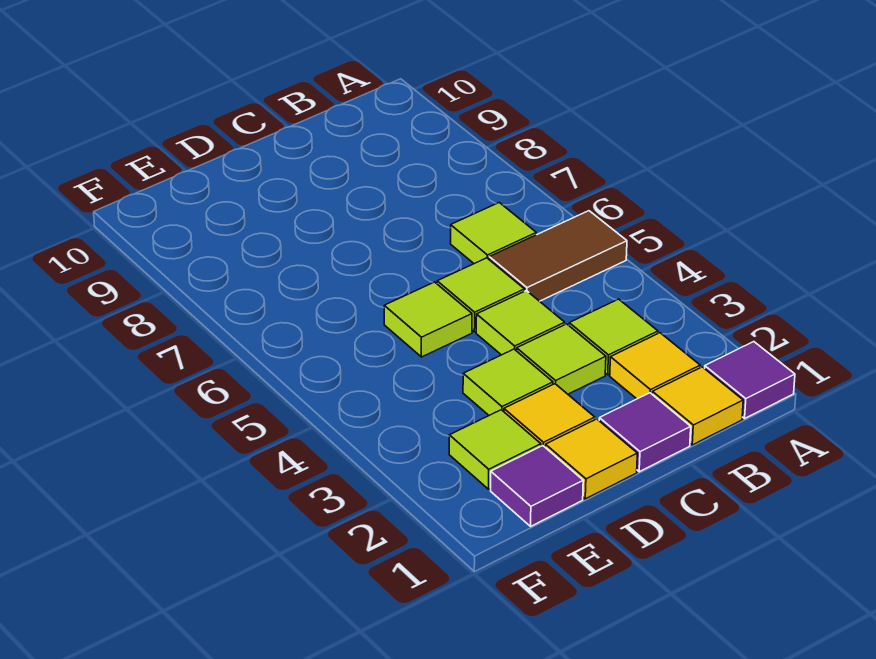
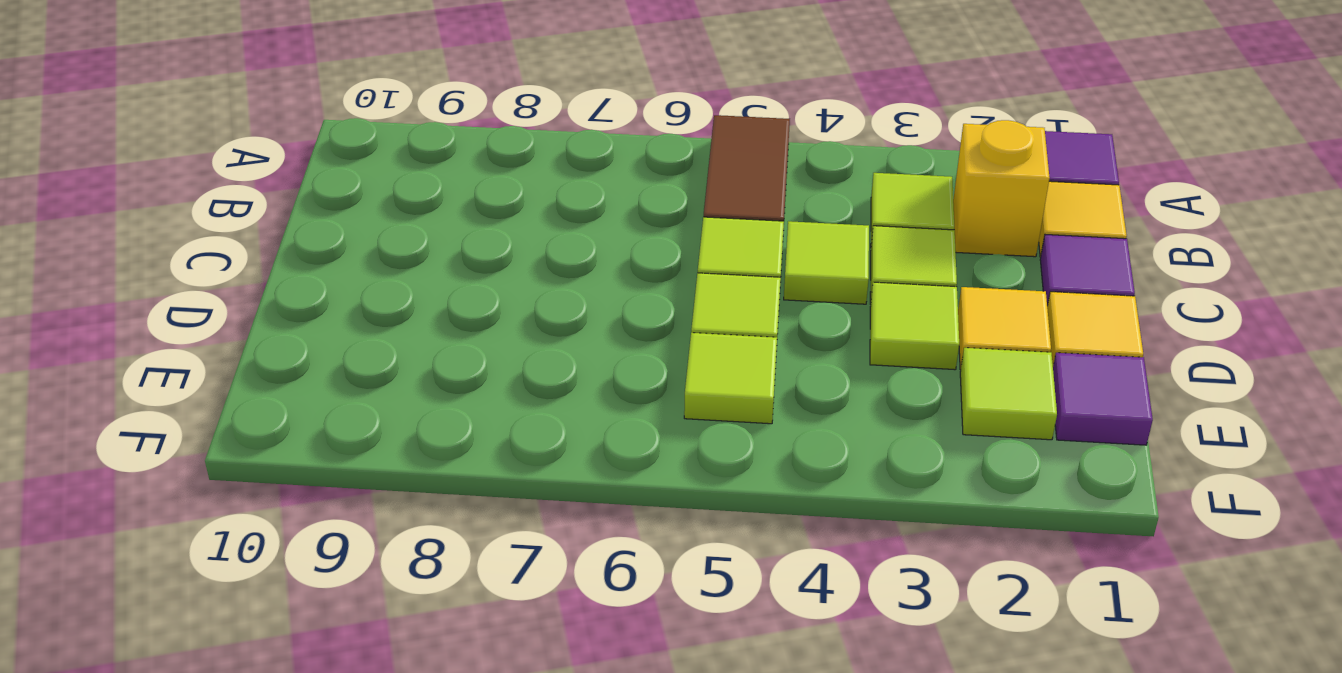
yellow 1x1 tile [610,333,700,399] -> yellow 1x1 brick [953,120,1050,257]
lime 1x1 tile [451,203,536,264] -> lime 1x1 tile moved to [684,333,777,424]

